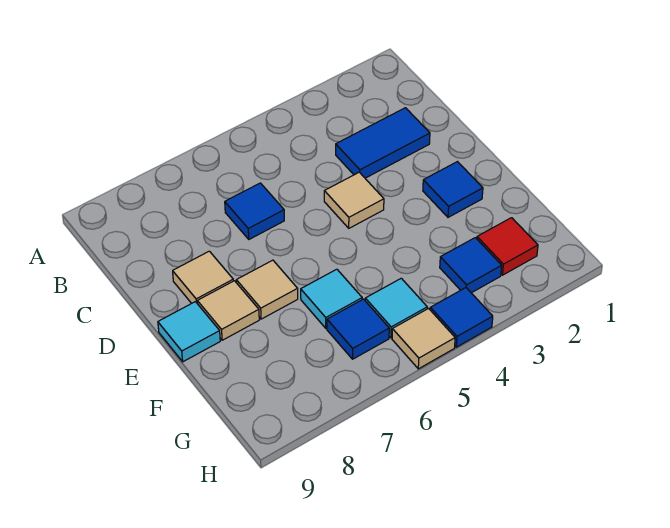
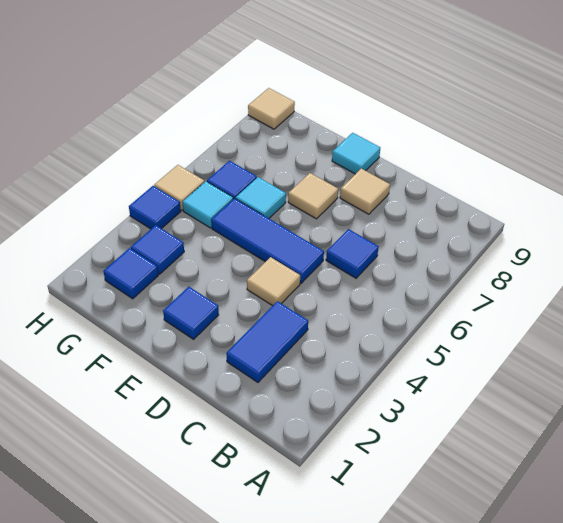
none -> blue 1x3 tile [211,198,324,283]
tan 1x1 tile [197,281,259,340] -> tan 1x1 tile moved to [248,88,295,129]
red 1x1 tile [477,218,538,275] -> blue 1x1 tile [103,248,158,299]

